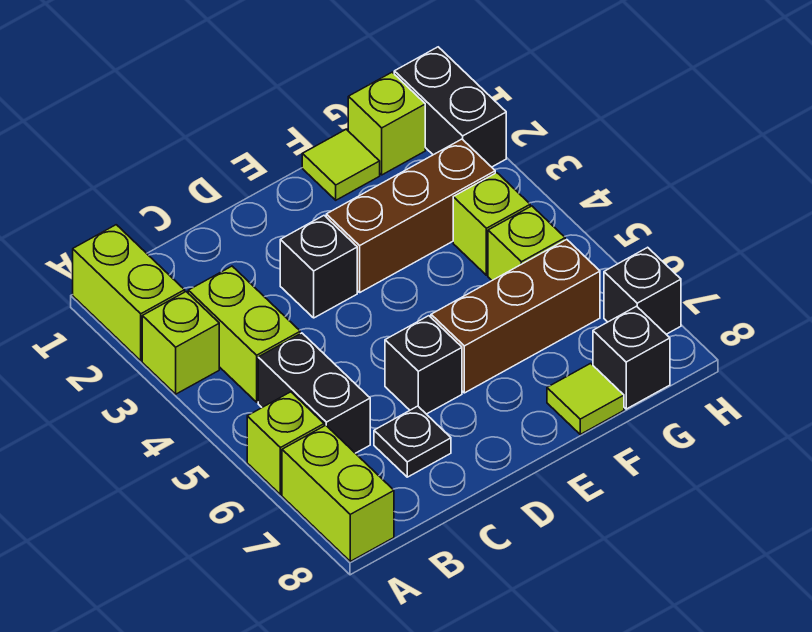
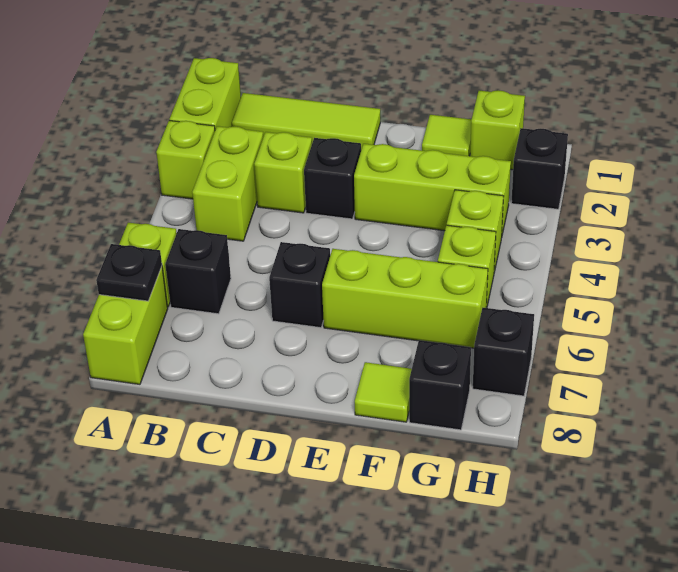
none -> lime 1x3 tile [232,93,380,150]
black 1x2 brick [258,333,370,453] -> black 1x1 brick [165,229,231,314]
none -> lime 1x1 brick [254,132,312,213]
black 1x1 plate [374,406,451,477] -> black 1x1 plate moved to [96,244,162,301]
brown 1x3 brick [326,139,495,292] -> lime 1x3 brick [354,144,511,234]
brown 1x3 brick [431,240,600,393] -> lime 1x3 brick [322,249,488,348]
black 1x2 brick [394,47,506,167] -> black 1x1 brick [511,128,568,209]

